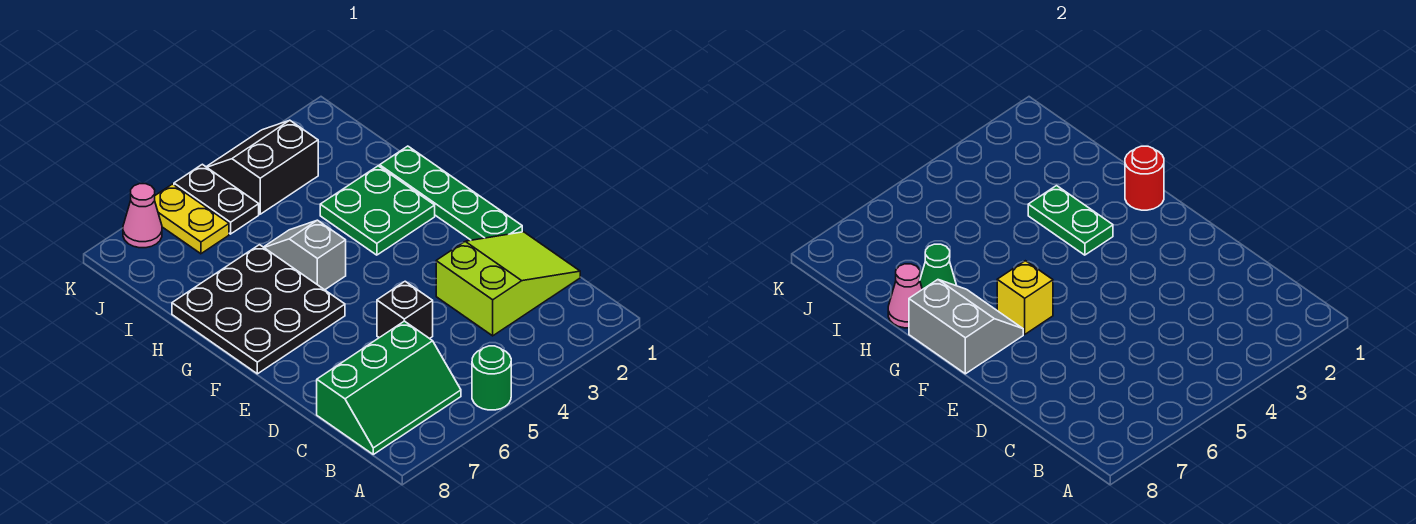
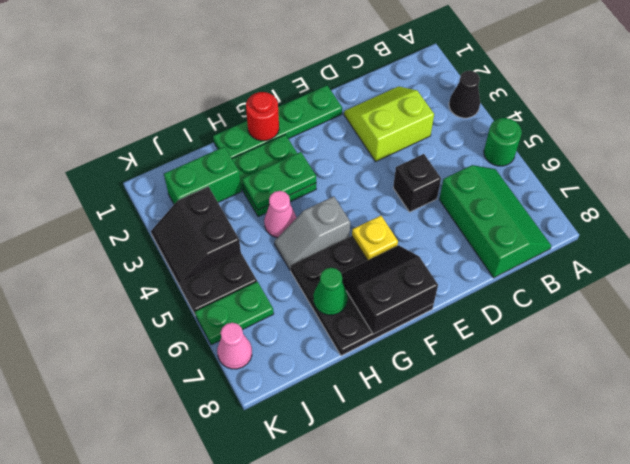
none -> black 1x1 cone [449,71,480,118]
lime 2x3 slope [436,232,580,336] -> lime 2x2 slope [344,86,434,161]
yellow 1x1 brick [997,261,1053,334] -> yellow 1x1 plate [352,216,398,260]
grey 2x2 slope [909,280,1023,374] -> black 2x2 slope [341,245,438,334]
pink 1x1 cone [888,264,922,328] -> pink 1x1 cone moved to [264,191,296,238]
none -> green 1x2 brick [164,147,241,204]
yellow 1x2 plate [155,184,229,254] -> green 1x2 plate [195,282,274,345]

